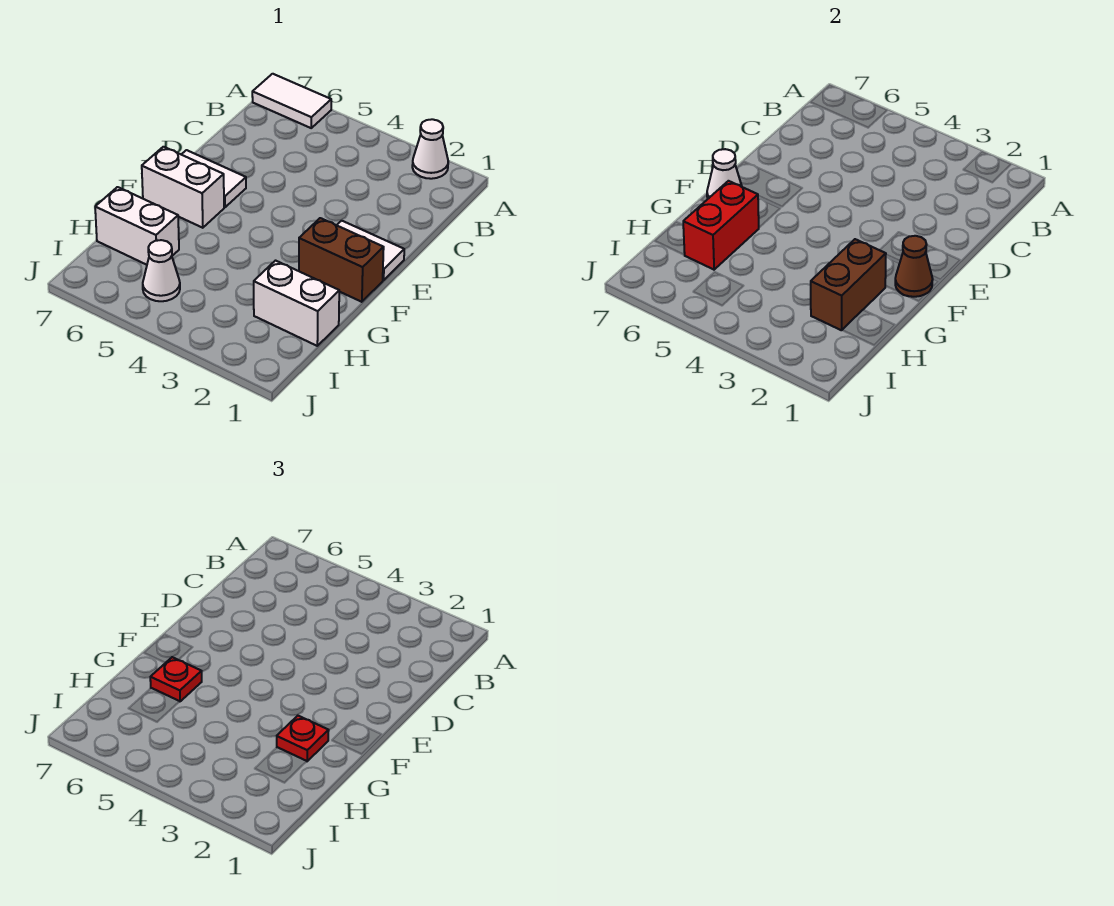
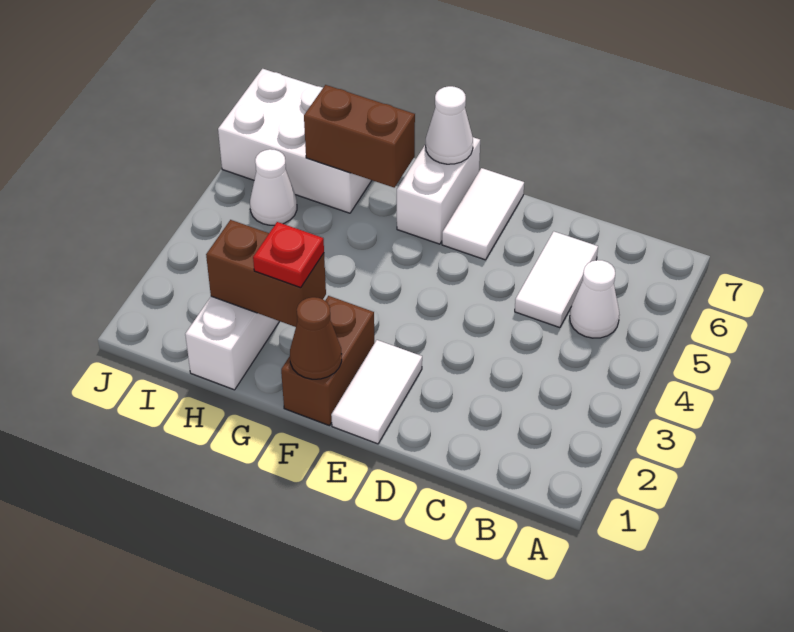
white 1x1 cone [412,119,448,179] -> white 1x1 cone moved to [570,260,619,338]
white 1x2 tile [252,74,331,128] -> white 1x2 tile moved to [515,232,598,328]
red 1x2 brick [683,181,759,270] -> brown 1x2 brick [304,85,415,187]
red 1x1 plate [150,657,202,701] -> none
white 1x2 brick [95,187,179,265] -> white 2x3 brick [218,69,372,213]

